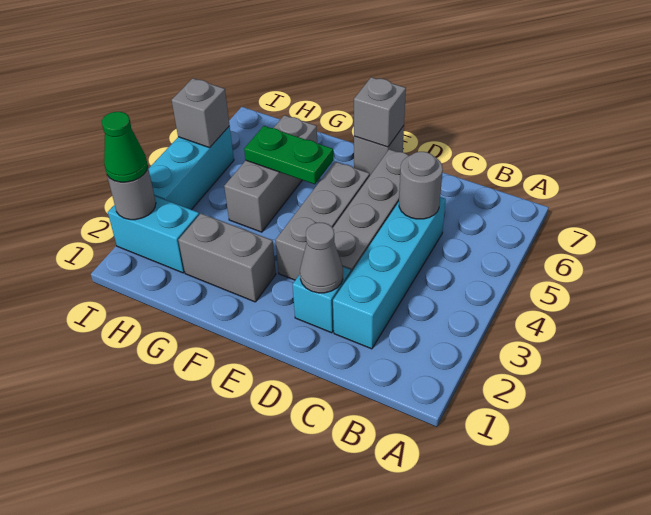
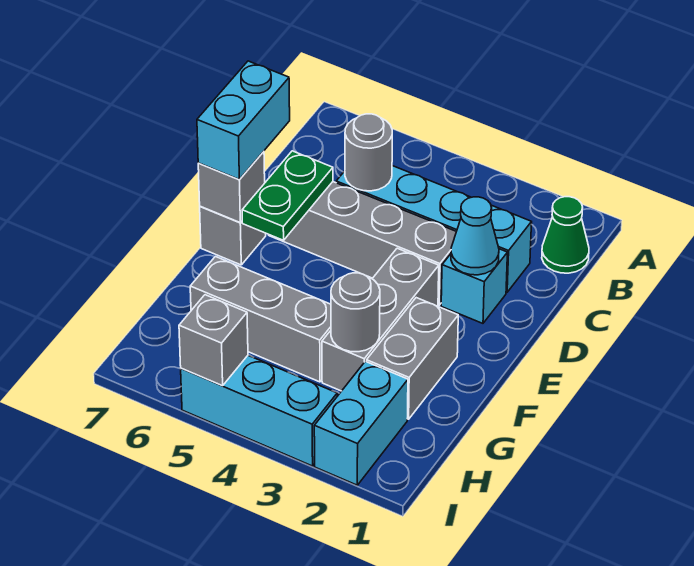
grey 1x1 cone [300,222,343,293] -> cyan 1x1 cone [451,197,499,275]
none -> cyan 1x2 brick [197,61,290,180]
grey 1x3 brick [276,162,370,280] -> grey 1x3 brick turned to [322,248,439,391]
green 1x2 plate [244,126,333,184] -> green 1x2 plate moved to [242,151,333,240]
grey 1x1 round brick [107,168,156,220] -> grey 1x1 round brick moved to [331,273,380,352]
green 1x1 cone [102,112,148,182] -> green 1x1 cone moved to [542,197,589,273]

